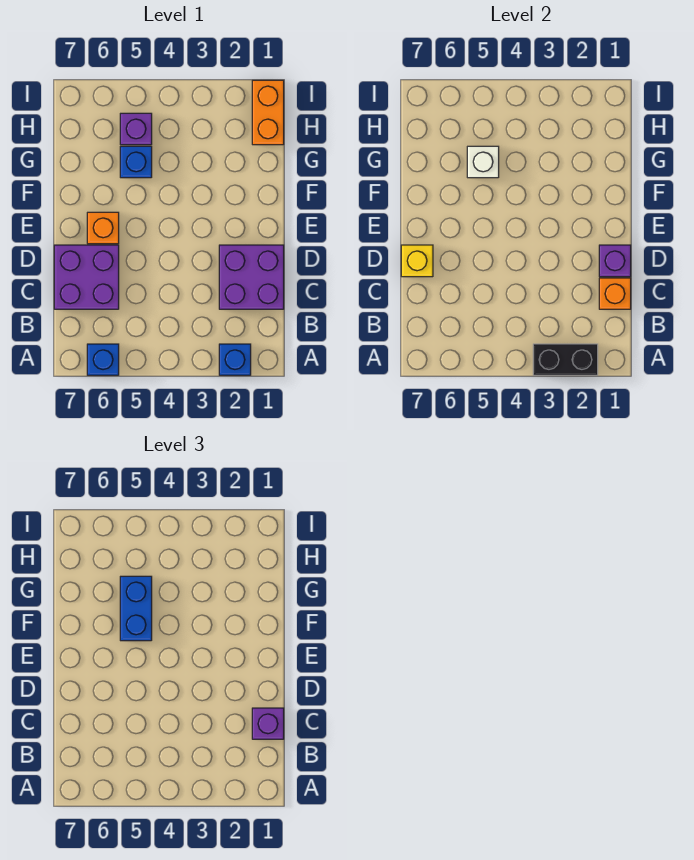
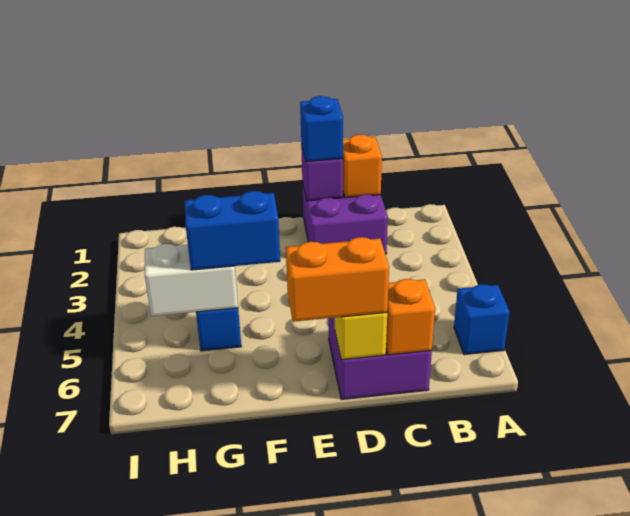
blue 1x1 brick [219,344,251,375] -> blue 1x1 brick moved to [300,96,343,162]
black 1x2 brick [533,344,598,375] -> none
purple 1x1 brick [252,708,284,739] -> none
orange 1x1 brick [87,212,119,244] -> orange 1x1 brick moved to [386,279,435,355]
white 1x1 brick [467,146,499,178] -> white 1x2 brick [145,244,238,316]
orange 1x2 brick [252,80,284,145] -> orange 1x2 brick moved to [286,237,389,322]
purple 1x1 brick [120,113,152,145] -> none

